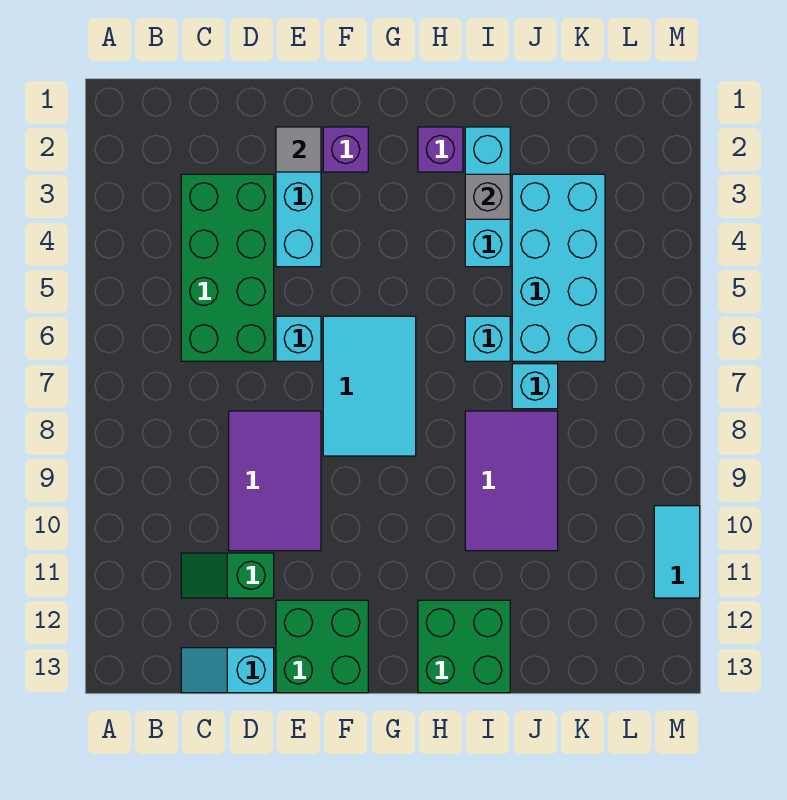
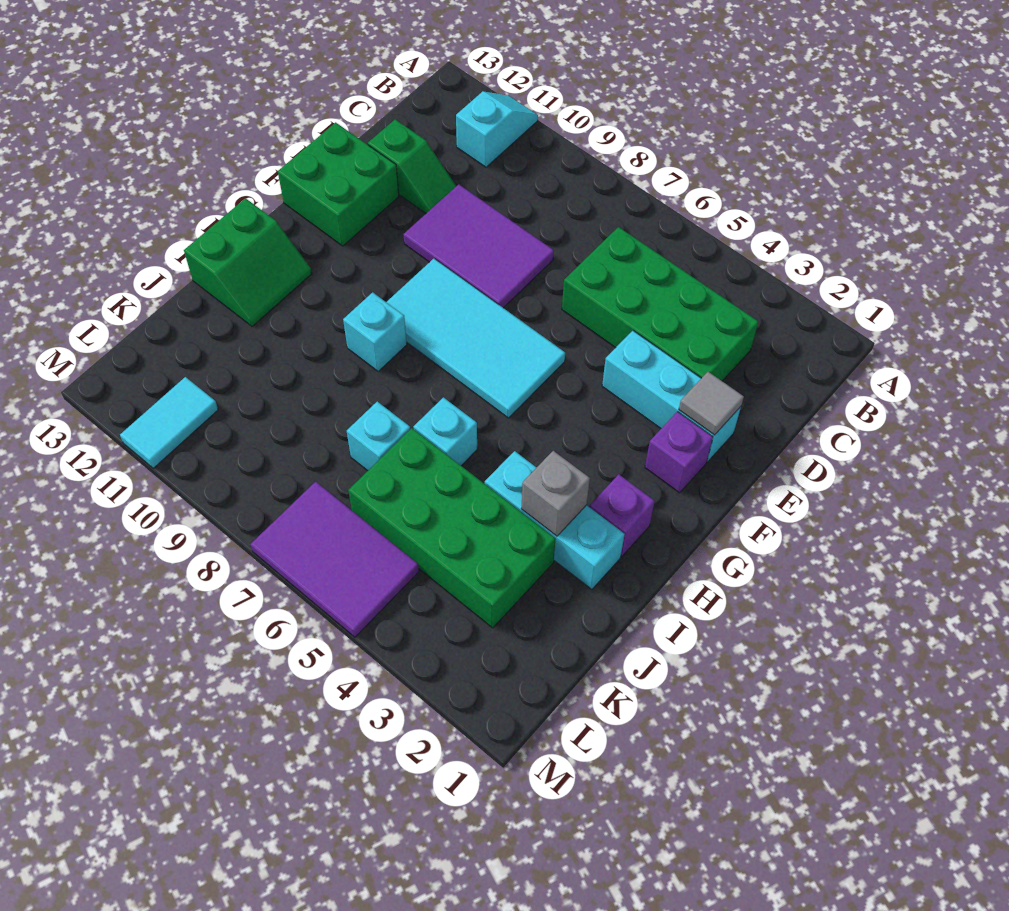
green 1x2 slope [181,553,274,598] -> green 1x2 slope turned to [368,119,456,213]
cyan 1x2 slope [181,648,274,693] -> cyan 1x2 slope moved to [456,91,538,167]
cyan 1x1 brick [276,316,321,361] -> cyan 1x1 brick moved to [343,292,407,371]
cyan 2x3 tile [323,316,416,456] -> cyan 2x4 tile [387,259,565,418]
green 2x2 brick [418,600,510,693] -> green 2x2 slope [184,198,312,326]
purple 2x3 tile [465,411,558,551] -> purple 2x3 tile moved to [251,482,419,637]
cyan 2x4 brick [512,174,605,361] -> green 2x4 brick [348,428,556,628]
cyan 1x2 tile [654,506,700,598] -> cyan 1x2 tile turned to [120,377,218,468]

